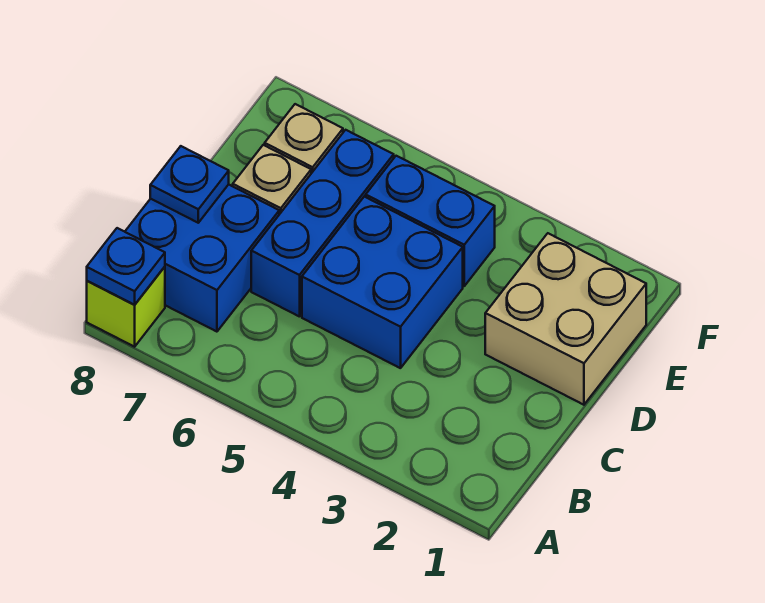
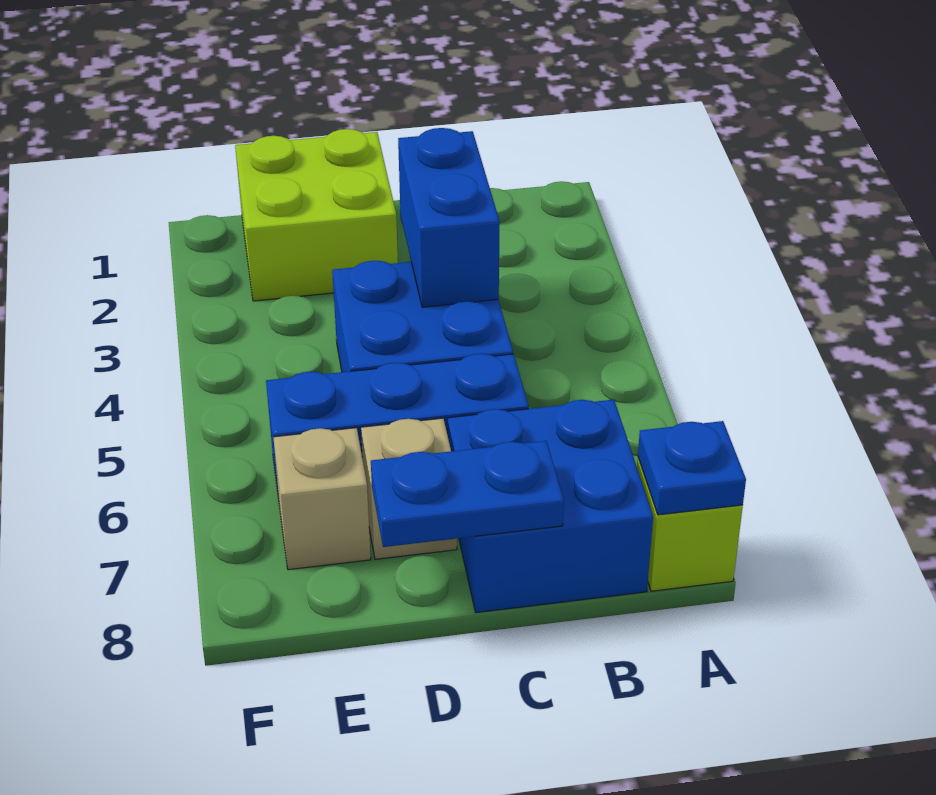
blue 1x1 plate [150,146,229,223] -> blue 1x2 plate [371,441,564,547]
tan 2x2 brick [485,233,646,405] -> lime 2x2 brick [235,129,398,301]
blue 1x2 brick [366,156,495,286] -> blue 1x2 brick moved to [398,128,500,307]

